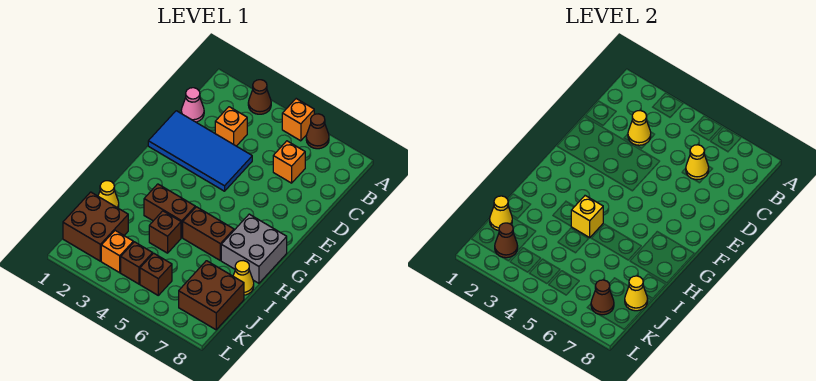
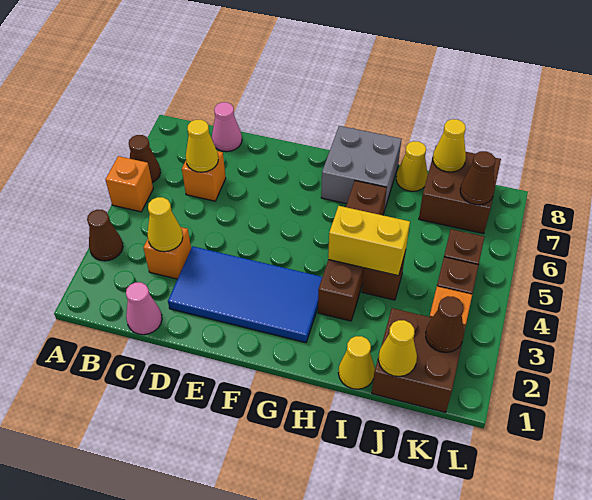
none -> pink 1x1 cone [212,102,242,152]
blue 2x4 tile [148,111,252,191] -> blue 2x4 tile turned to [168,246,322,343]
yellow 1x1 brick [571,196,603,238] -> yellow 1x2 brick [328,206,410,276]

